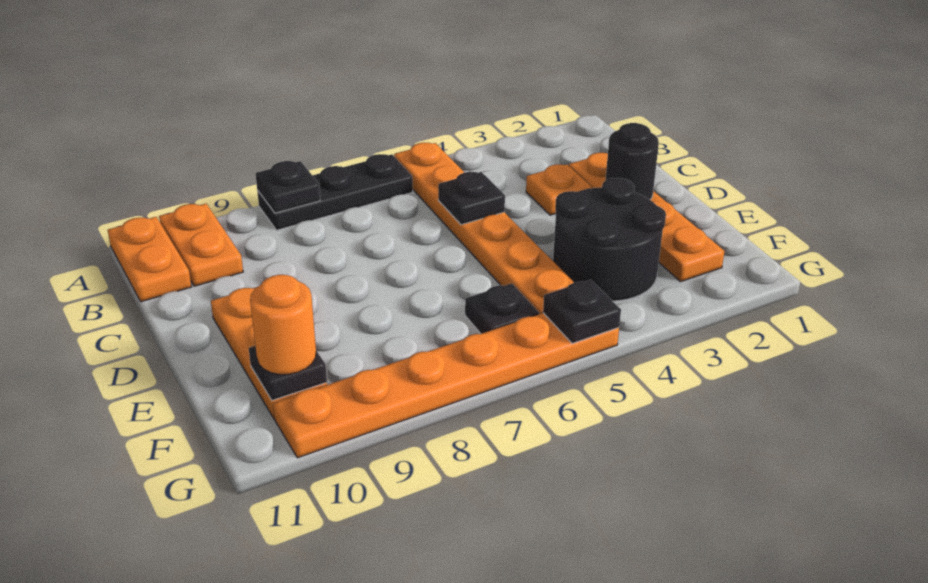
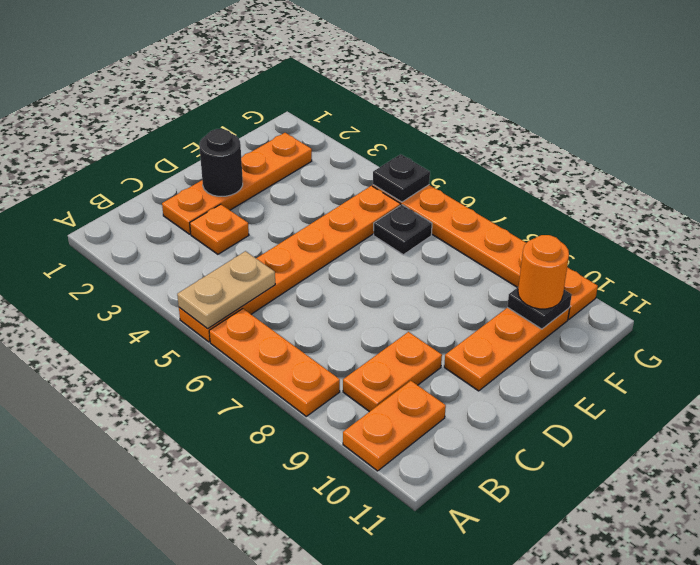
none -> tan 1x2 plate [177,251,275,329]
black 1x3 plate [257,154,413,230] -> orange 1x3 plate [209,309,340,416]
black 1x1 plate [255,161,320,213] -> none
orange 1x2 plate [108,217,191,302] -> orange 1x2 plate moved to [343,332,442,412]
black 1x1 plate [438,172,505,225] -> none
black 2x2 round brick [553,178,666,301] -> none

